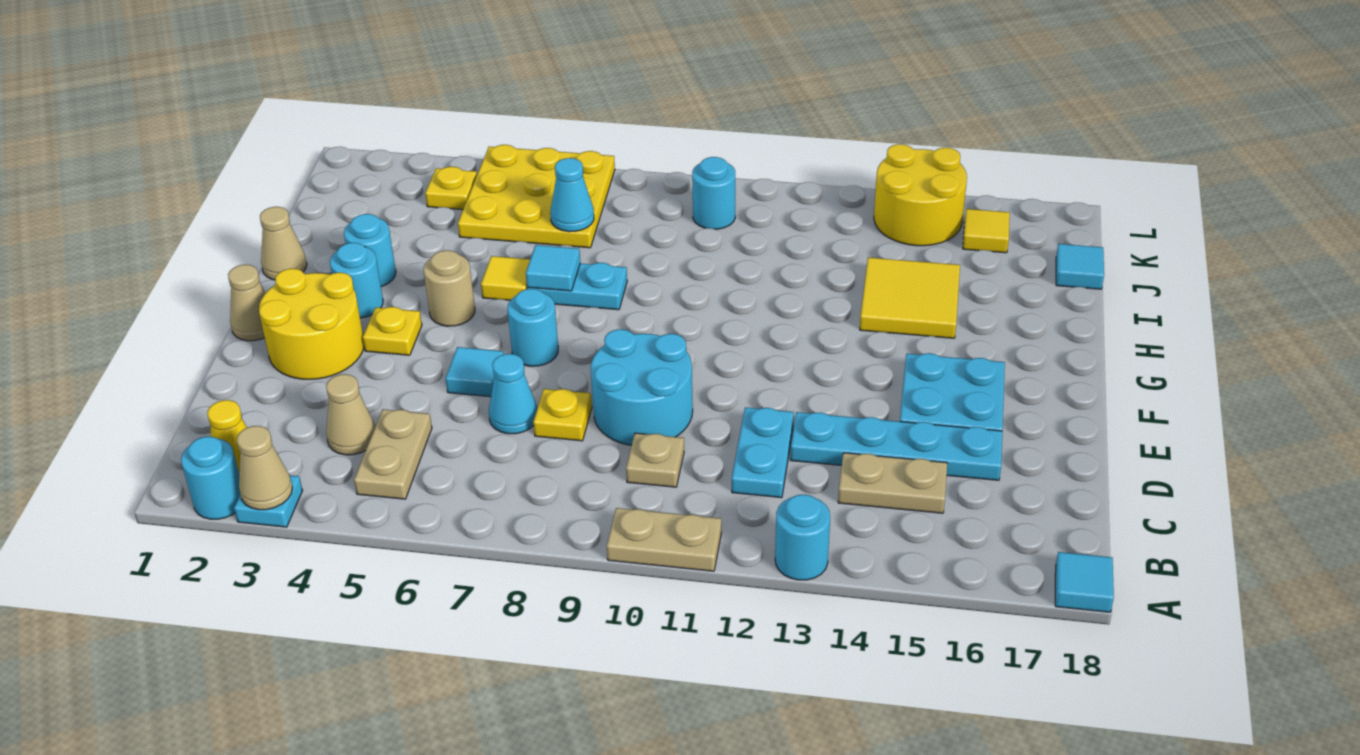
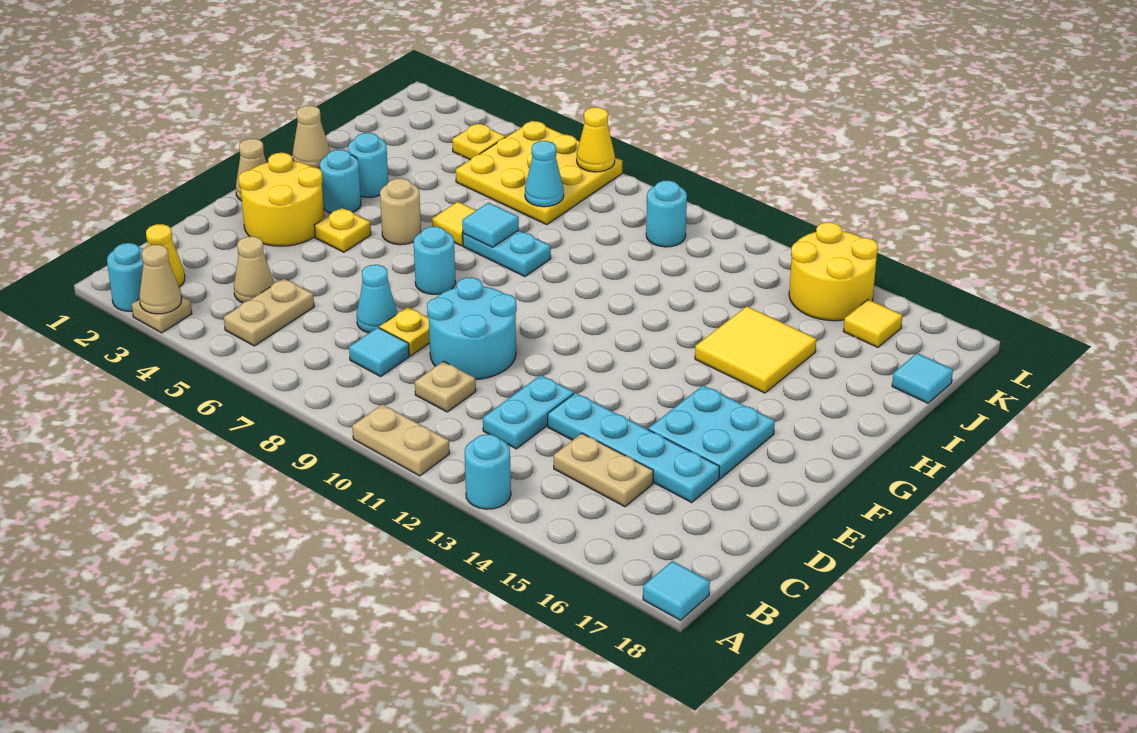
cyan 1x1 plate [234,475,302,527] -> tan 1x1 plate [132,296,192,333]
cyan 1x1 tile [446,347,503,397] -> cyan 1x1 tile moved to [349,327,409,376]
none -> yellow 1x1 cone [577,107,615,172]

